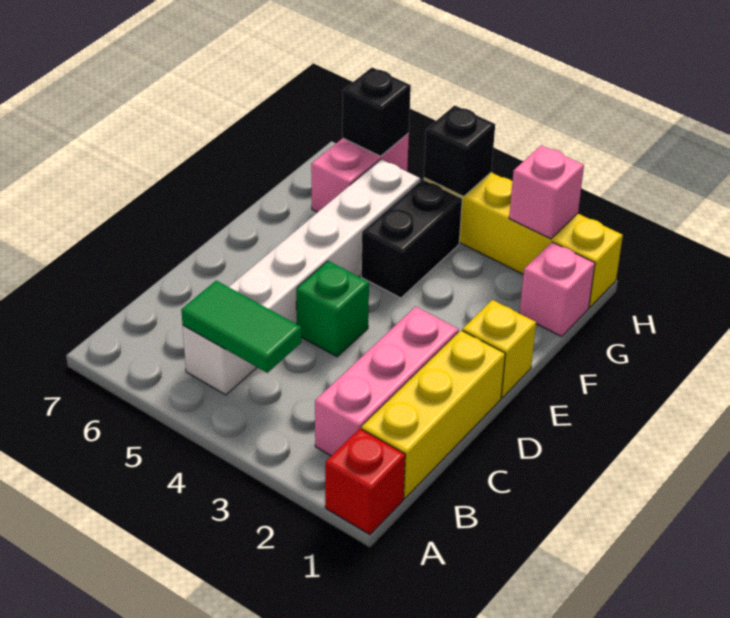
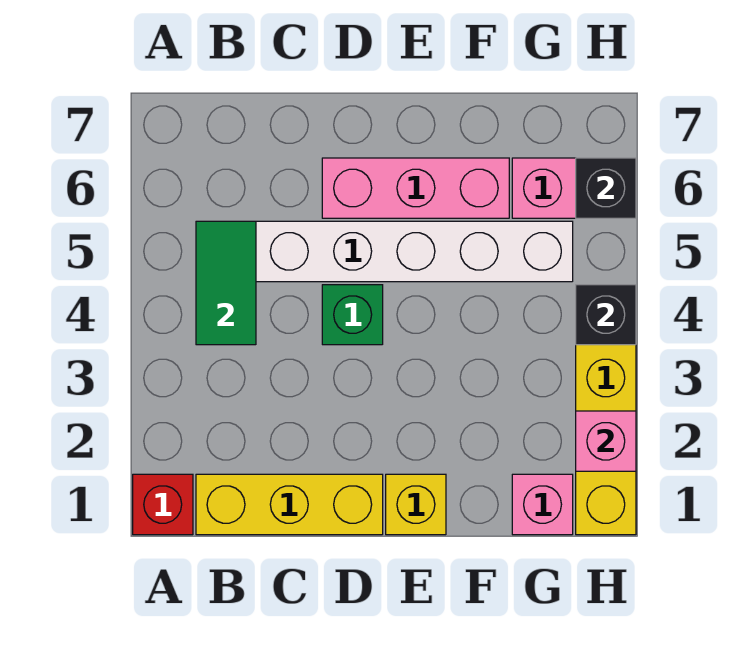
pink 1x3 brick [315,307,459,456] -> pink 1x3 brick moved to [322,158,509,218]
black 1x2 brick [361,179,462,298] -> none

